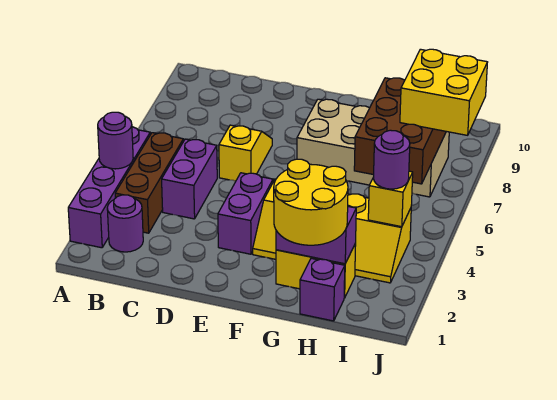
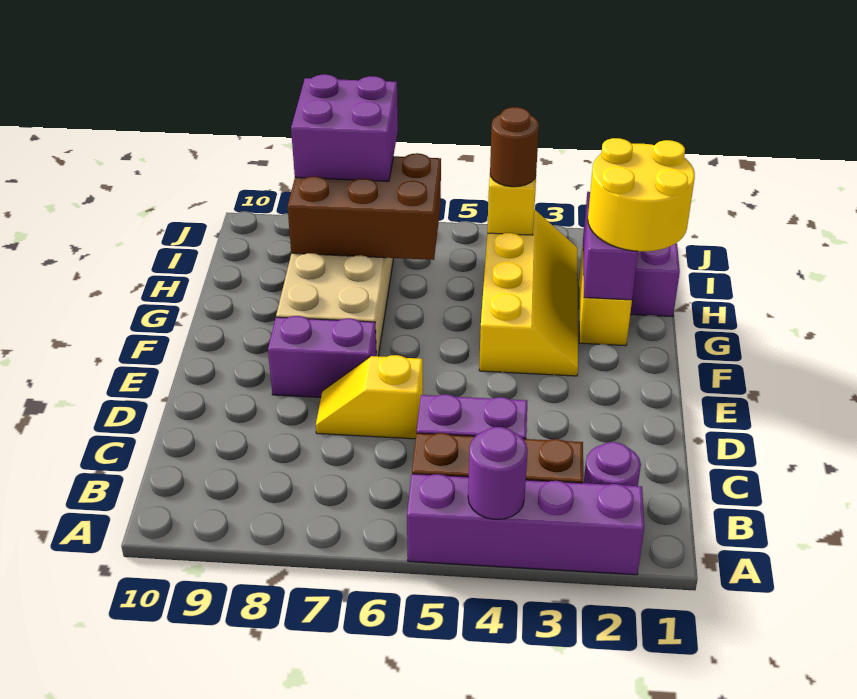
purple 1x2 brick [218,173,273,254] -> purple 1x2 brick moved to [268,316,376,397]
purple 1x1 round brick [374,130,410,189] -> brown 1x1 round brick [490,107,539,187]
yellow 2x2 brick [400,49,487,135] -> purple 2x2 brick [291,74,398,181]

